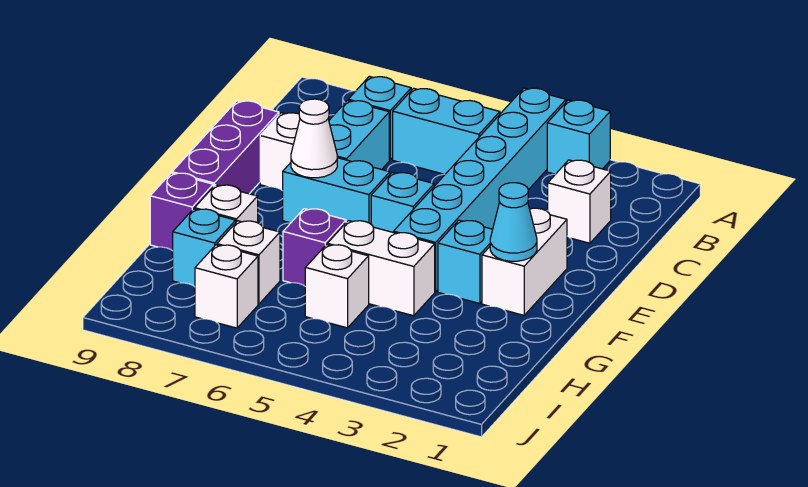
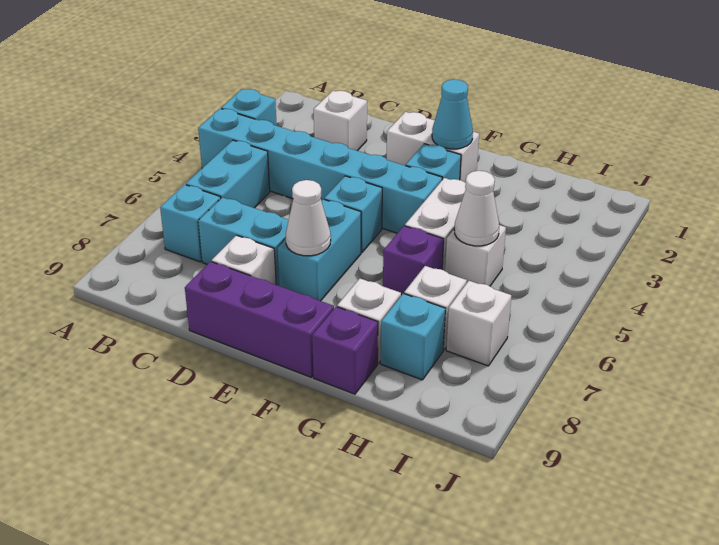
none -> white 1x1 cone [454,171,499,246]

